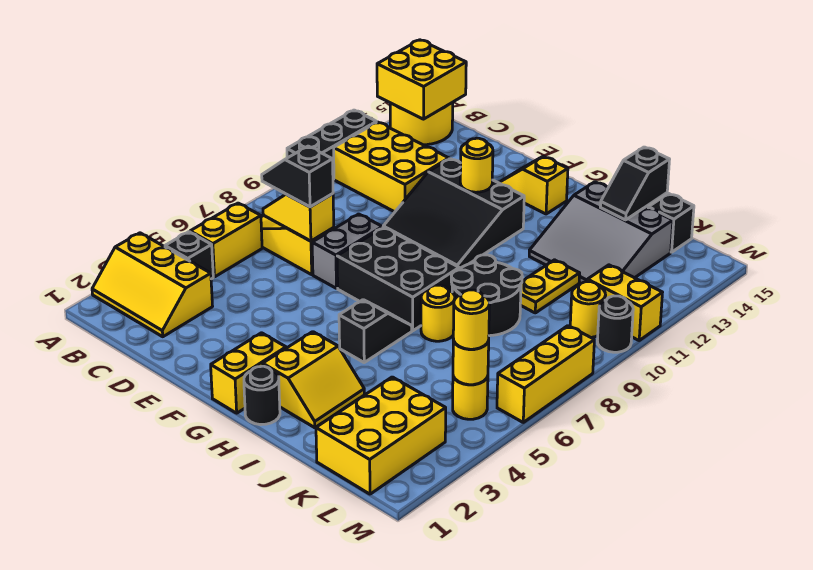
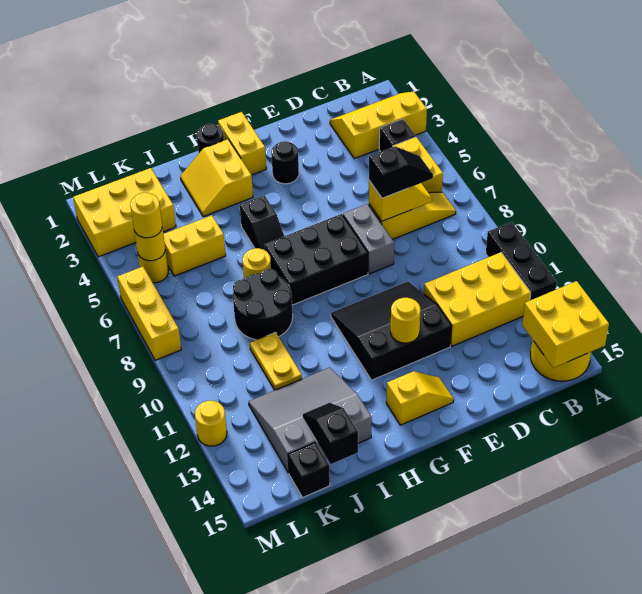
yellow 2x3 brick [316,377,446,494] -> yellow 2x3 brick turned to [73,168,176,257]
yellow 1x1 round brick [570,282,606,337] -> yellow 1x1 round brick moved to [195,401,227,446]
yellow 1x2 brick [587,265,662,340] -> yellow 1x2 brick moved to [164,215,226,276]
black 1x1 round brick [597,296,633,352] -> black 1x1 round brick moved to [271,141,299,184]

